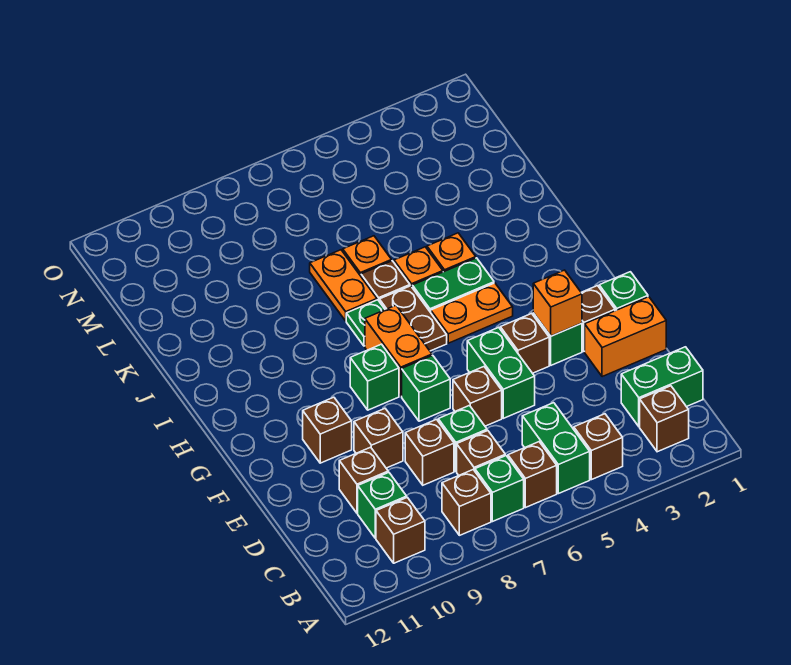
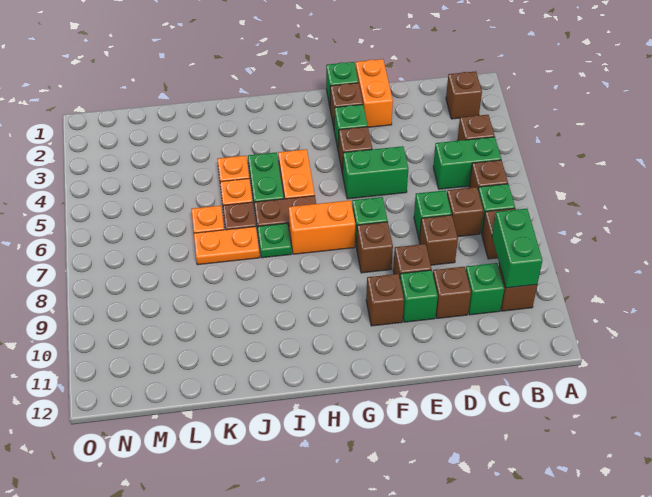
green 1x2 brick [621,347,703,427] -> green 1x2 brick moved to [492,209,542,288]
brown 1x1 brick [453,367,502,426] -> brown 1x1 brick moved to [357,222,393,273]
orange 1x1 brick [533,270,582,336] -> none
green 1x1 brick [350,344,399,410] -> green 1x1 brick moved to [400,270,438,322]

